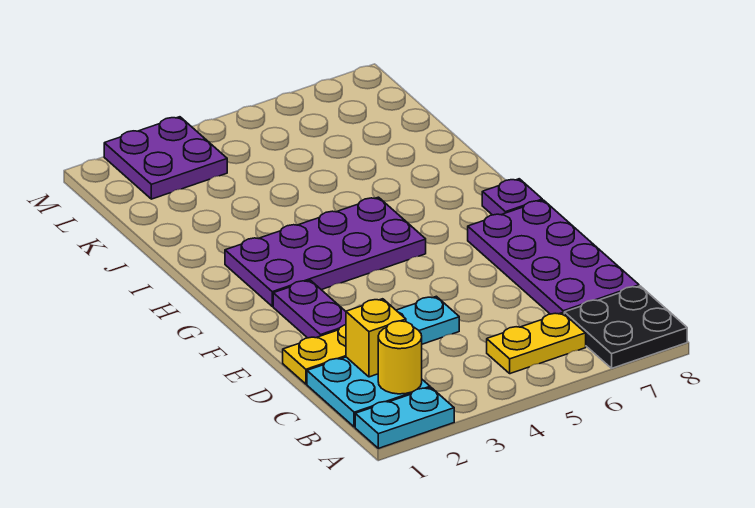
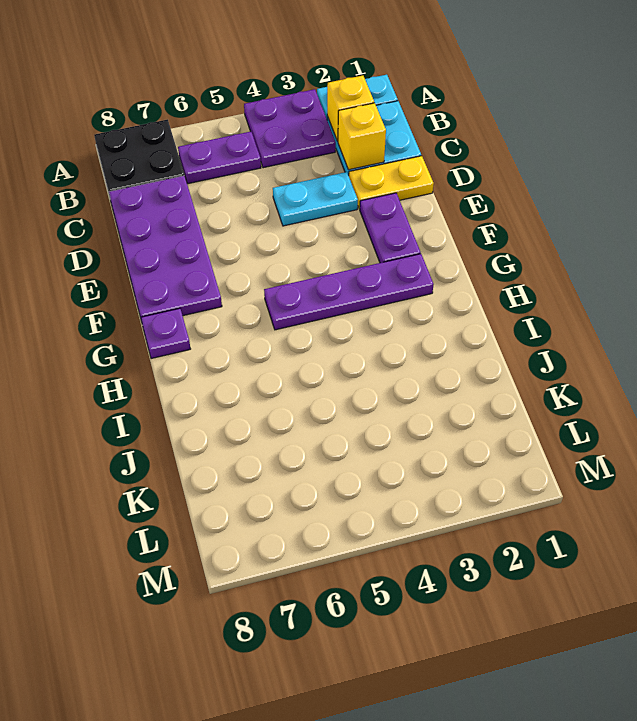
yellow 1x1 round brick [378,321,422,394] -> yellow 1x1 brick [327,76,374,141]
yellow 1x2 plate [487,313,586,374] -> purple 1x2 plate [178,132,261,184]
purple 2x4 plate [225,197,426,306] -> purple 1x4 plate [264,254,434,330]
purple 2x2 plate [104,117,227,199] -> purple 2x2 plate moved to [244,89,336,168]

